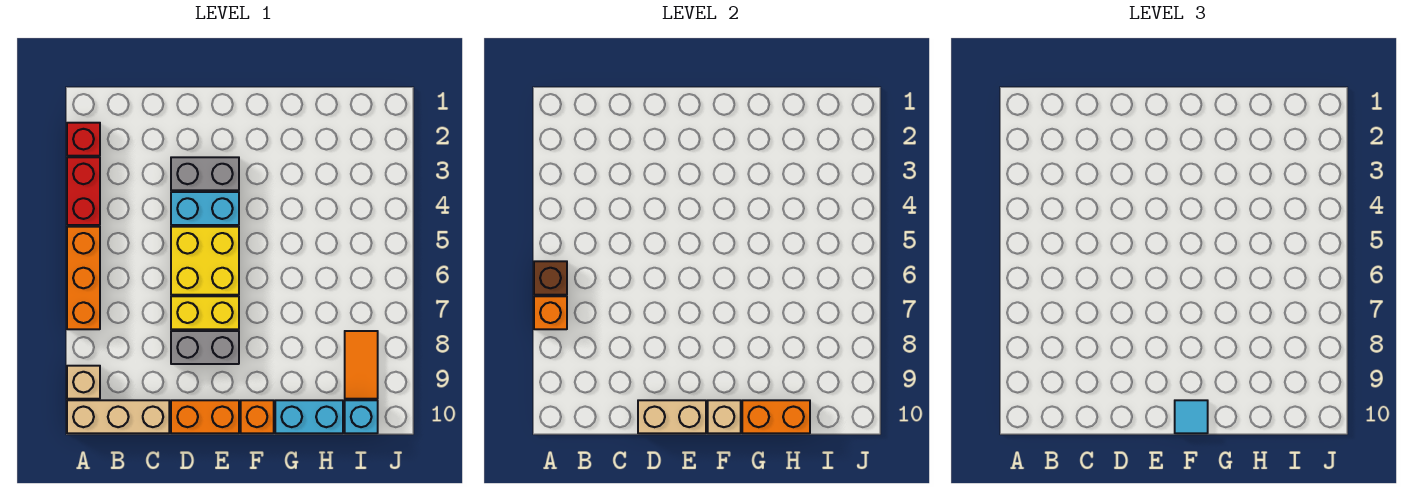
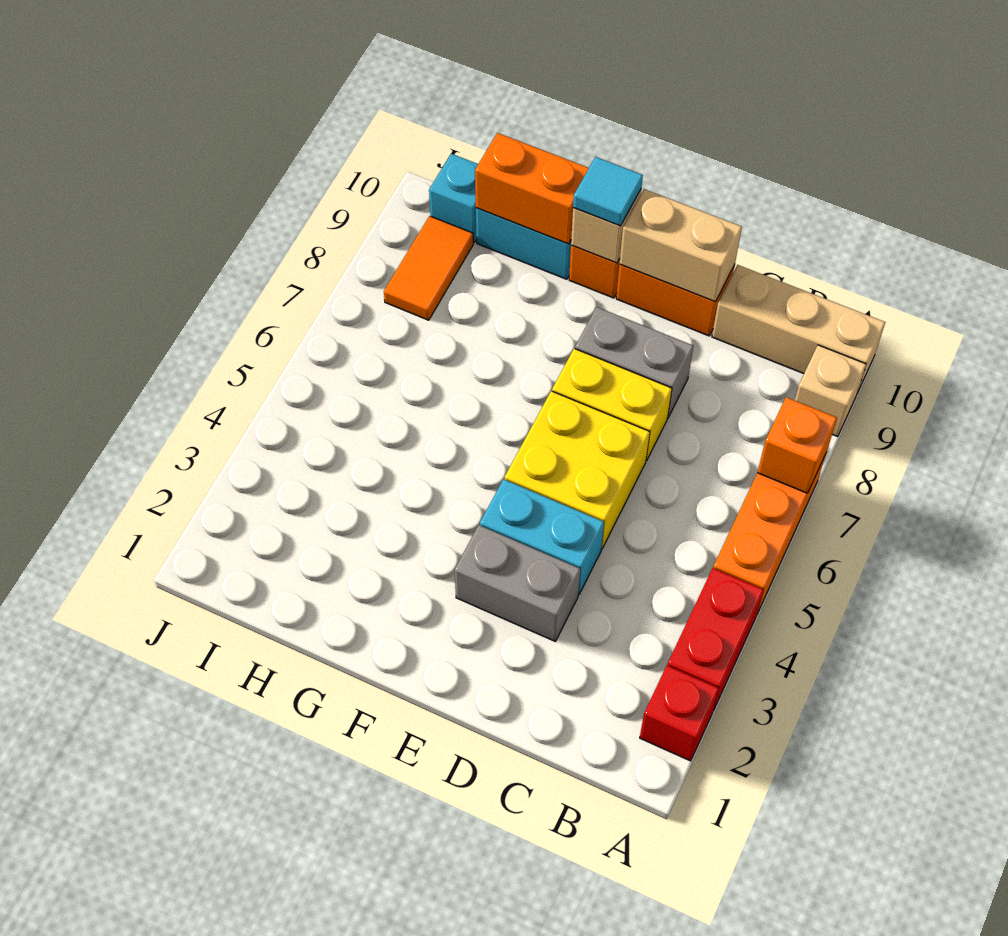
brown 1x1 brick [534,261,567,295] -> none

